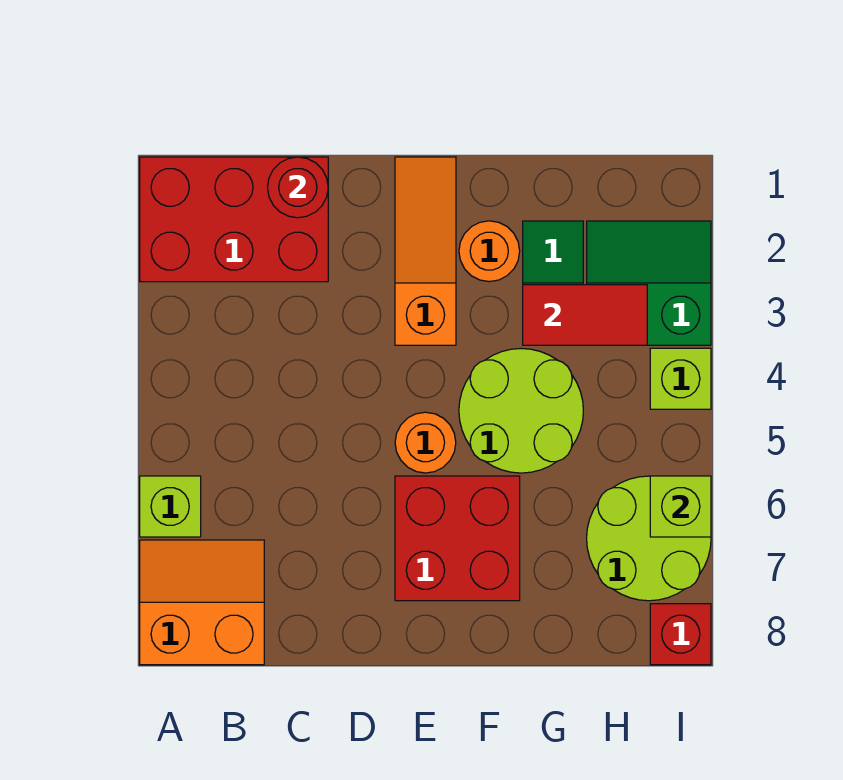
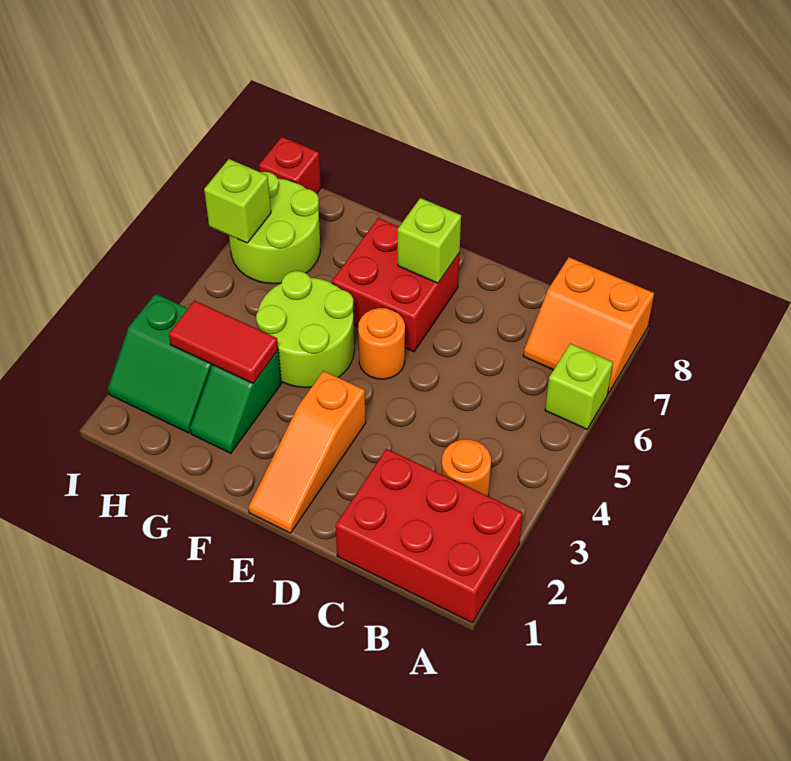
red 1x1 round brick [267,157,328,218] -> none
orange 1x1 round brick [459,221,520,282] -> orange 1x1 round brick moved to [442,439,491,496]
lime 1x1 brick [650,348,711,409] -> lime 1x1 brick moved to [398,198,461,283]

